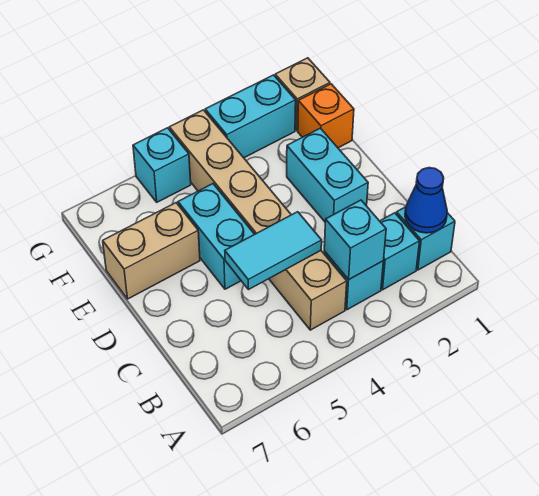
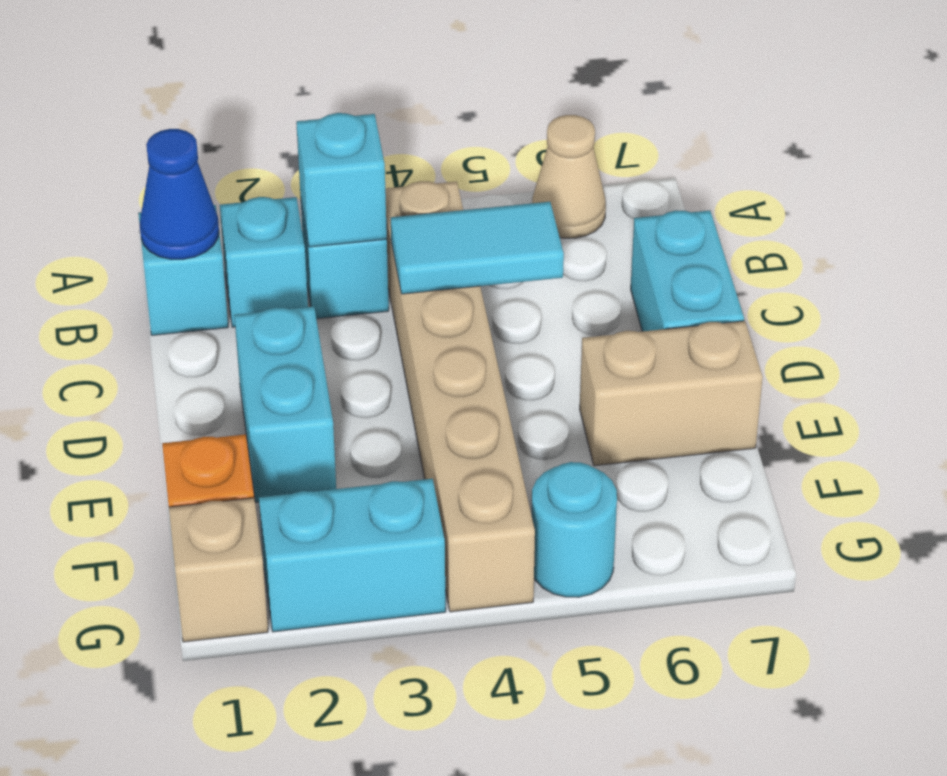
none -> tan 1x1 cone [532,115,606,238]
cyan 1x2 brick [178,184,255,289] -> cyan 1x2 brick moved to [631,210,744,332]
cyan 1x1 brick [133,128,191,202] -> cyan 1x1 round brick [532,462,617,597]

